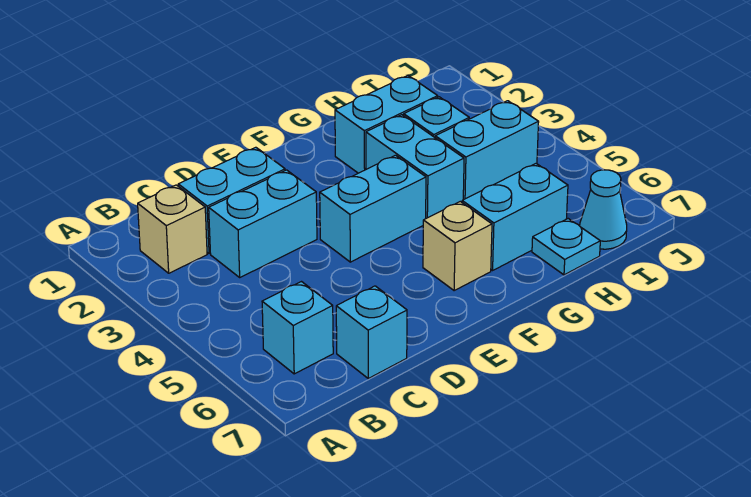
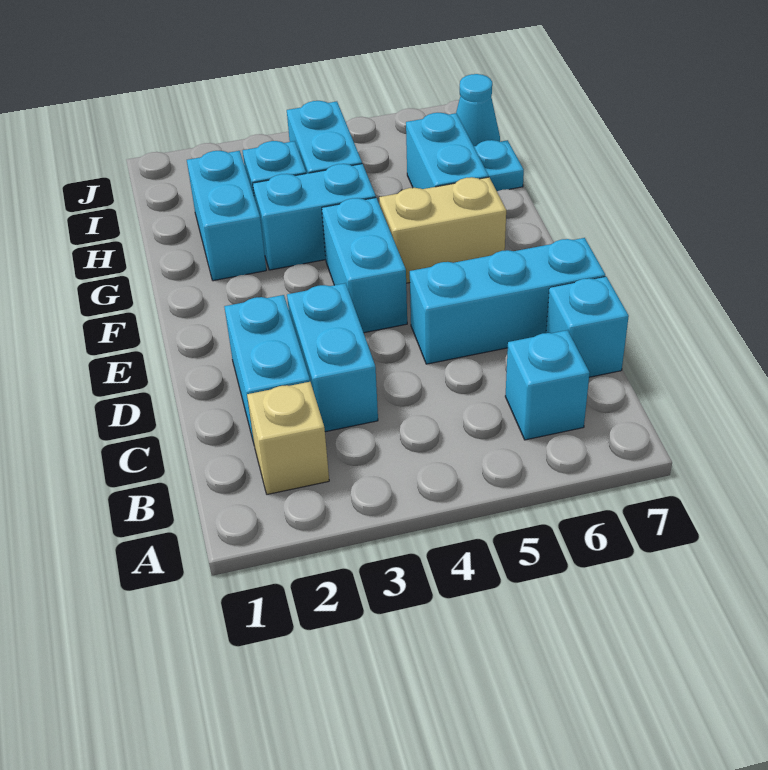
none -> cyan 1x3 brick [410,238,605,364]
tan 1x1 brick [423,201,492,291] -> tan 1x2 brick [379,177,506,283]

